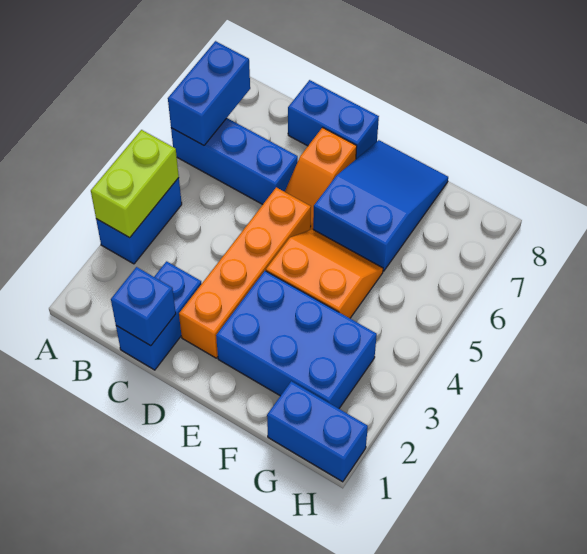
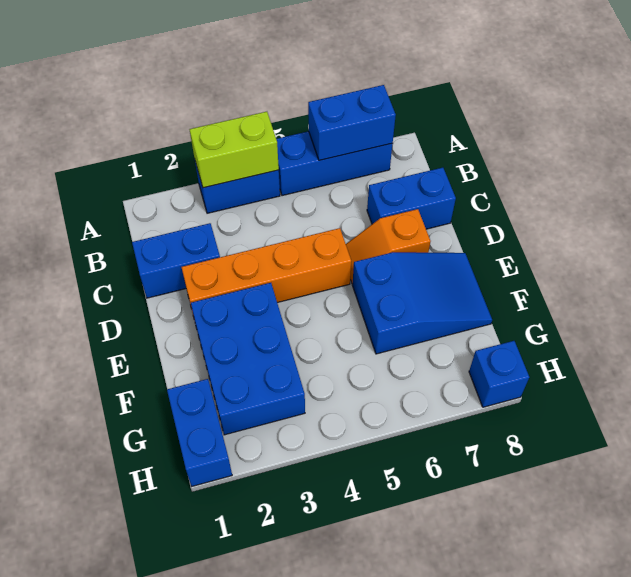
blue 1x3 brick [171,118,298,204] -> blue 1x3 brick turned to [276,131,393,196]
blue 1x1 brick [111,267,176,346] -> blue 1x1 brick moved to [469,341,529,407]
blue 1x2 brick [288,80,379,159] -> blue 1x2 brick turned to [367,168,456,229]
orange 2x2 slope [266,229,383,318] -> none

